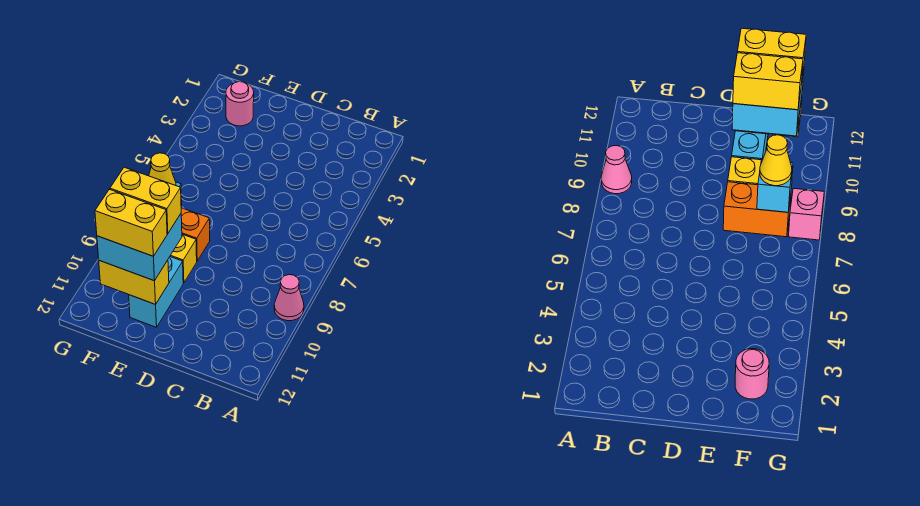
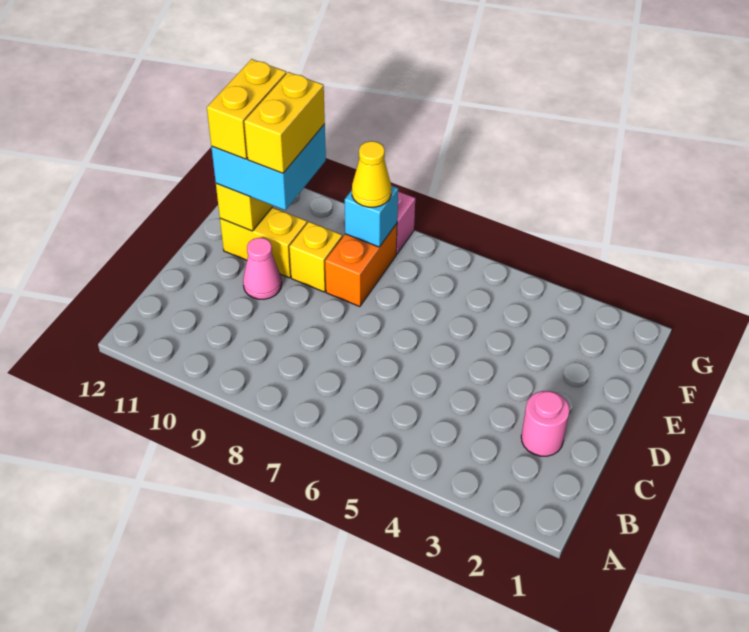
pink 1x1 cone [274,275,304,321] -> pink 1x1 cone moved to [243,238,282,299]
cyan 1x2 brick [129,257,183,327] -> yellow 1x2 brick [220,207,307,278]
pink 1x1 round brick [226,82,254,126] -> pink 1x1 round brick moved to [521,391,569,456]

